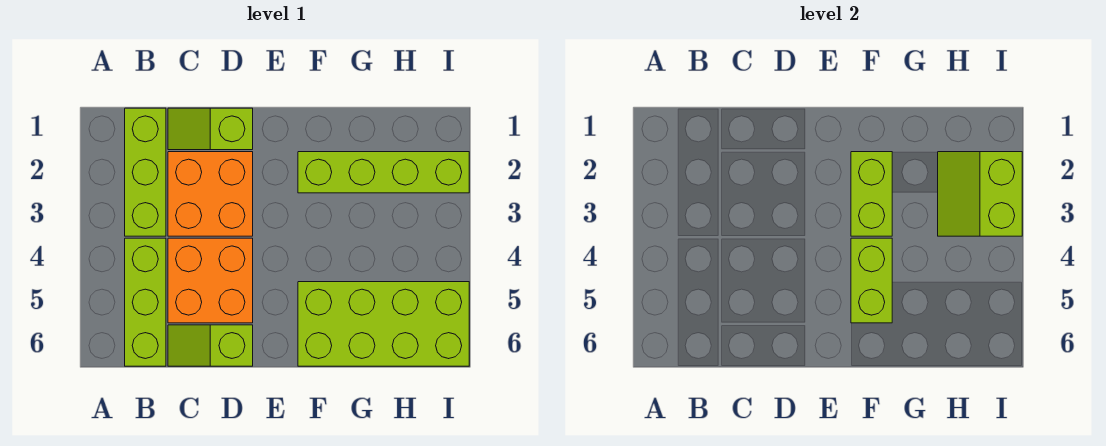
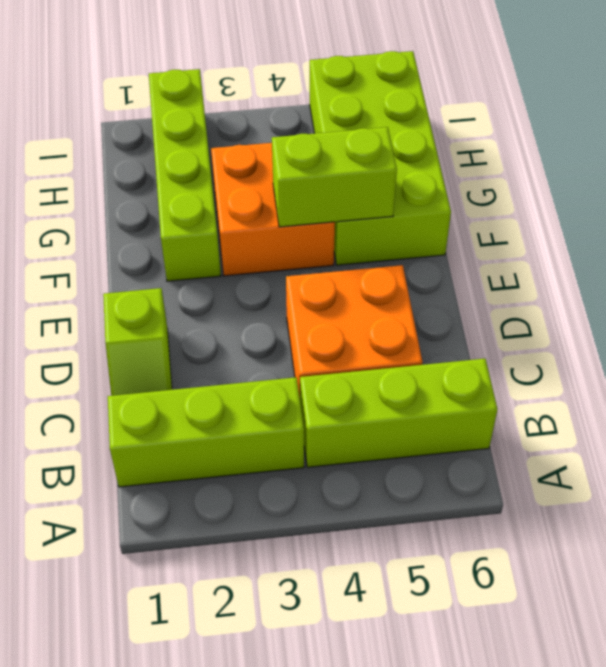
orange 2x2 brick [168,152,253,236] -> orange 2x2 brick moved to [211,143,335,276]
lime 1x2 slope [168,325,253,366] -> none
lime 1x2 brick [851,152,892,236] -> none
lime 2x2 slope [938,152,1022,236] -> none

